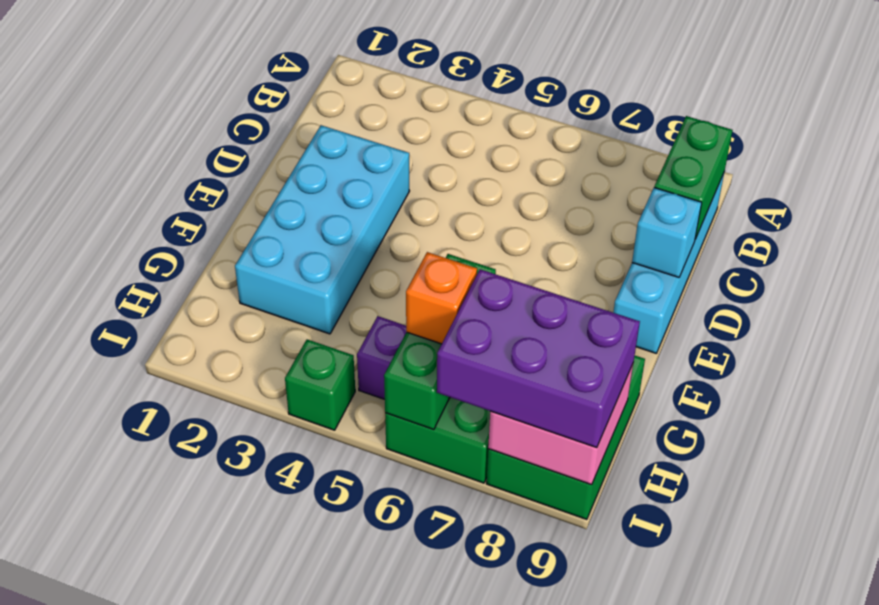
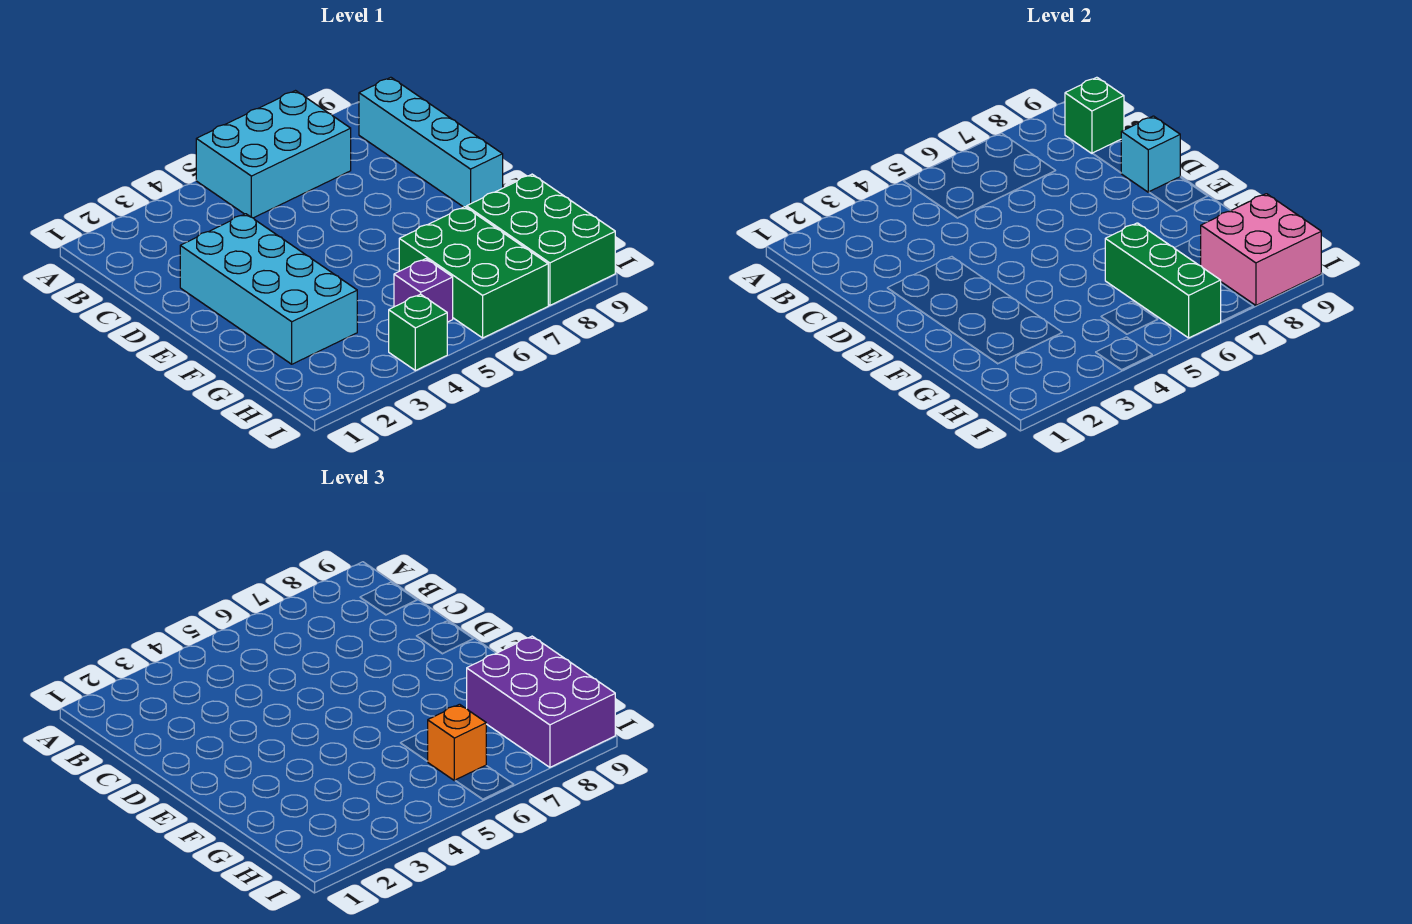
none -> cyan 2x3 brick [196,91,351,218]
green 1x2 brick [654,116,733,239] -> green 1x1 brick [1065,77,1124,153]
purple 2x3 brick [437,269,640,448] -> purple 2x3 brick turned to [467,636,615,767]

